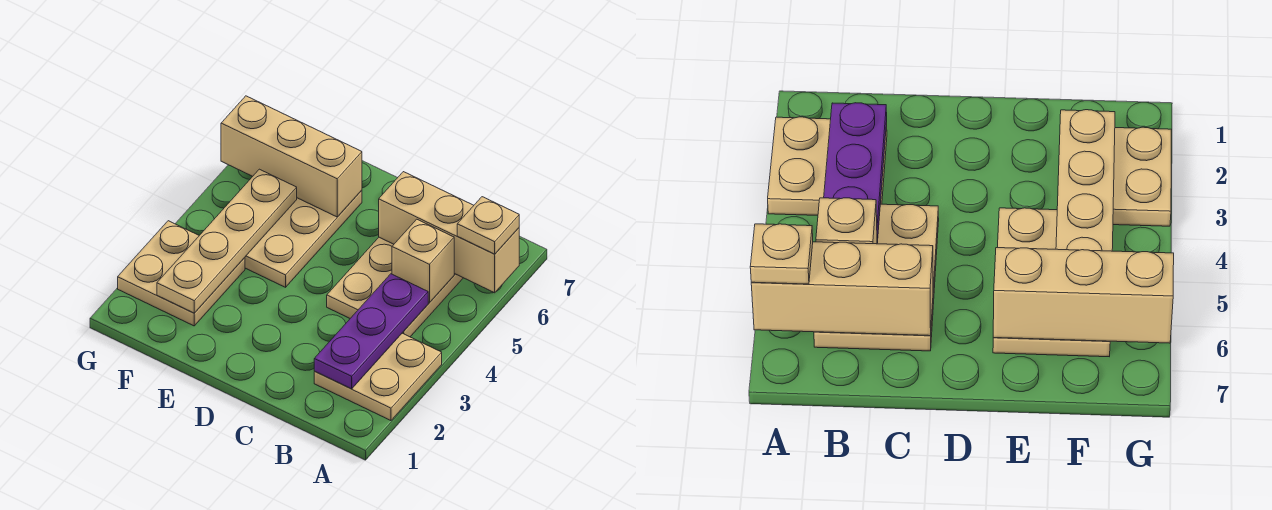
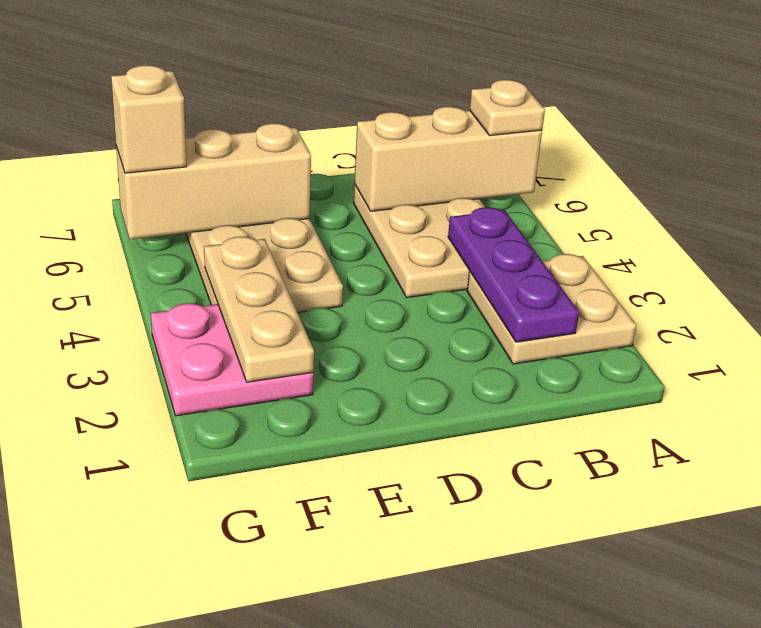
tan 1x1 brick [392,219,454,303] -> tan 1x1 brick moved to [111,65,187,173]
tan 2x2 plate [118,221,245,326] -> pink 2x2 plate [151,303,313,416]
tan 1x4 plate [157,169,297,313] -> tan 1x3 plate [204,236,314,382]

